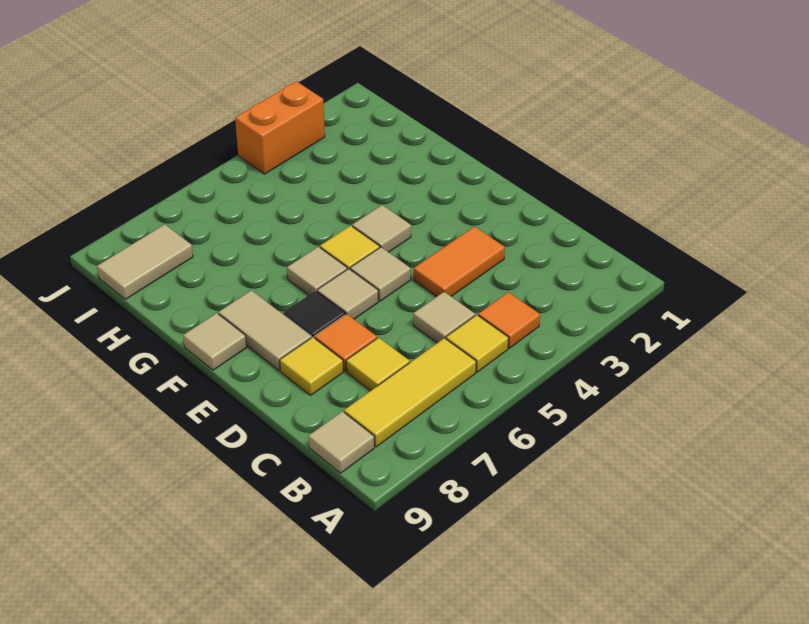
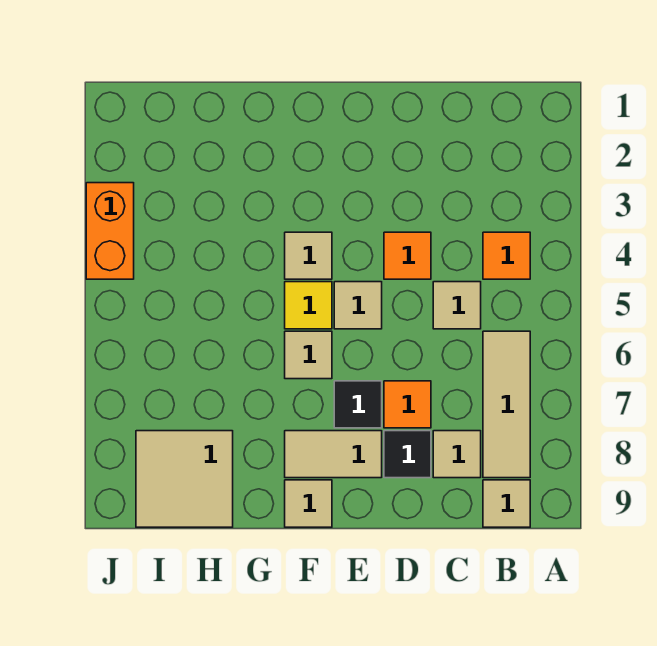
yellow 1x1 tile [446,315,509,372] -> none
yellow 1x3 tile [344,338,476,447] -> tan 1x3 tile [483,331,530,478]
yellow 1x1 tile [346,338,410,391] -> none
orange 1x2 tile [414,226,505,297] -> orange 1x1 tile [384,232,431,279]
yellow 1x1 tile [280,337,343,395] -> black 1x1 tile [384,431,431,478]
tan 1x1 tile [317,269,378,319] -> tan 1x1 tile moved to [433,431,481,478]
tan 1x2 tile [97,224,193,299] -> tan 2x2 tile [136,431,233,527]

